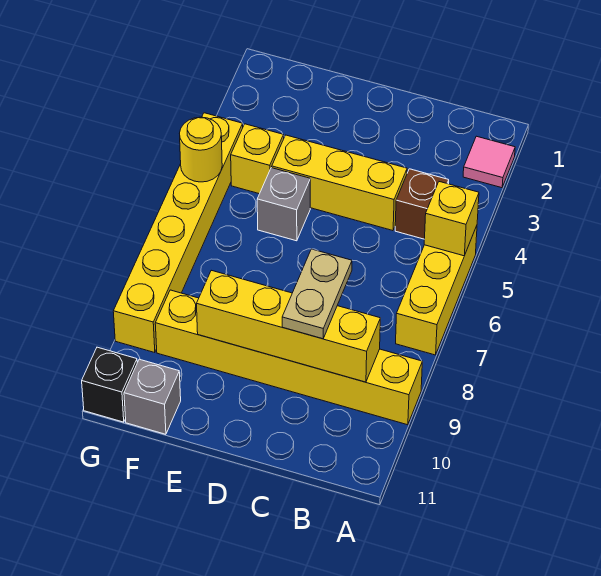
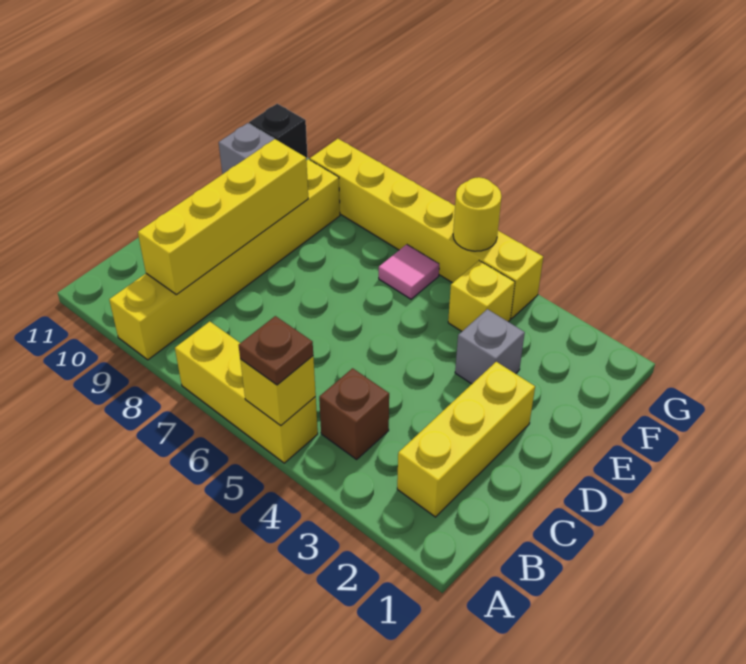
pink 1x1 tile [463,136,515,188] -> pink 1x1 tile moved to [379,244,439,299]
none -> brown 1x1 plate [239,316,313,385]
yellow 1x3 brick [272,135,407,231] -> yellow 1x3 brick moved to [397,362,535,517]
tan 1x2 plate [282,249,352,339] -> none
grey 1x1 brick [257,168,310,241] -> grey 1x1 brick moved to [455,309,525,384]

